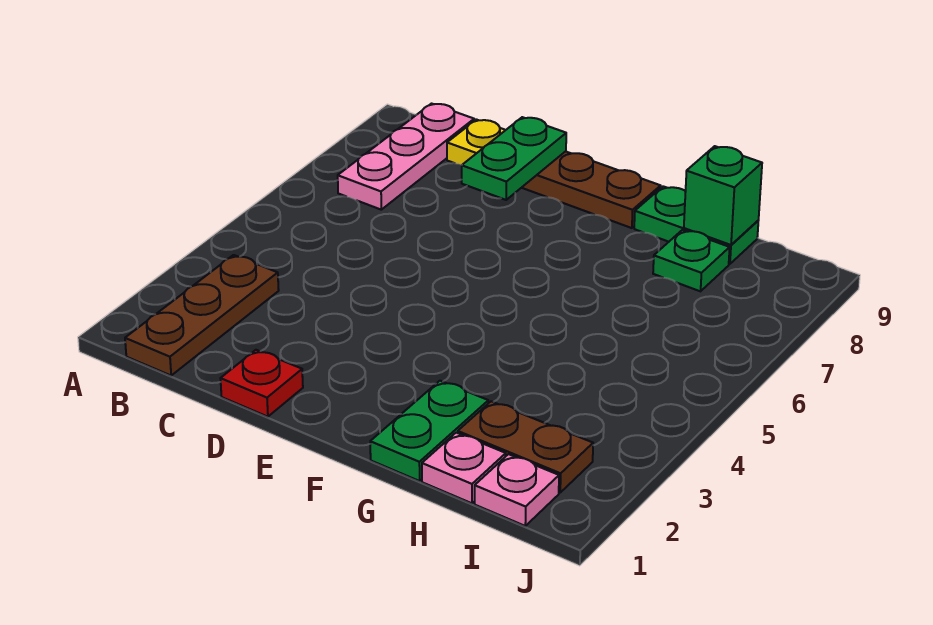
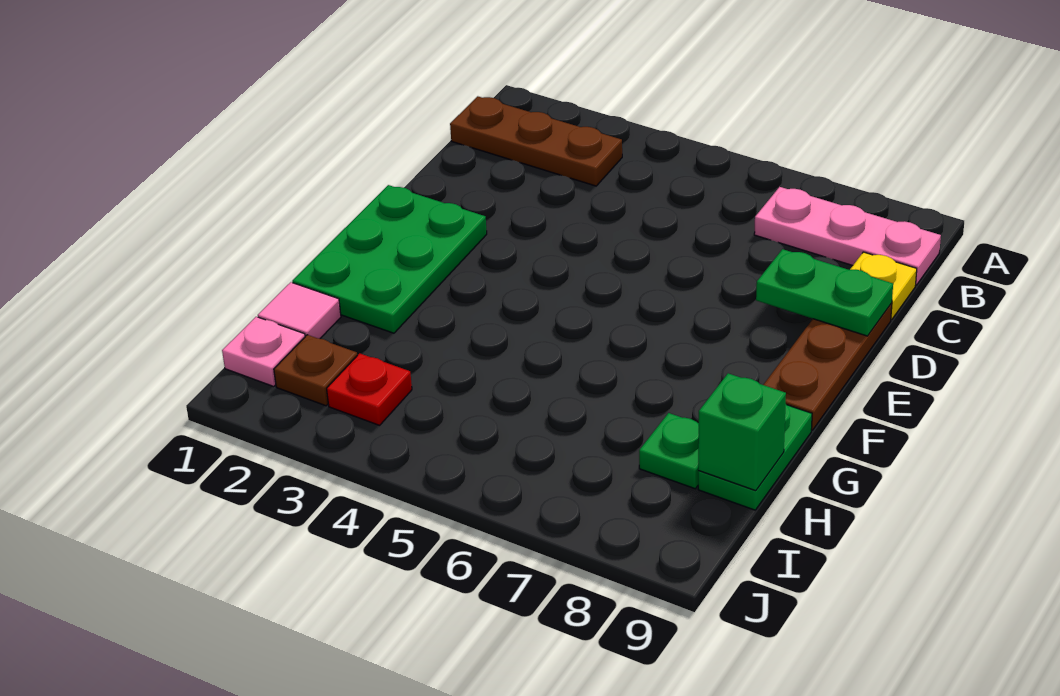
red 1x1 plate [220,350,303,417] -> red 1x1 plate moved to [327,353,412,425]
green 1x2 plate [370,381,488,481] -> green 2x3 plate [292,185,487,333]
pink 1x1 plate [422,433,506,503] -> pink 1x1 tile [258,282,341,339]
brown 1x2 plate [458,401,593,493] -> brown 1x1 plate [274,335,357,406]

